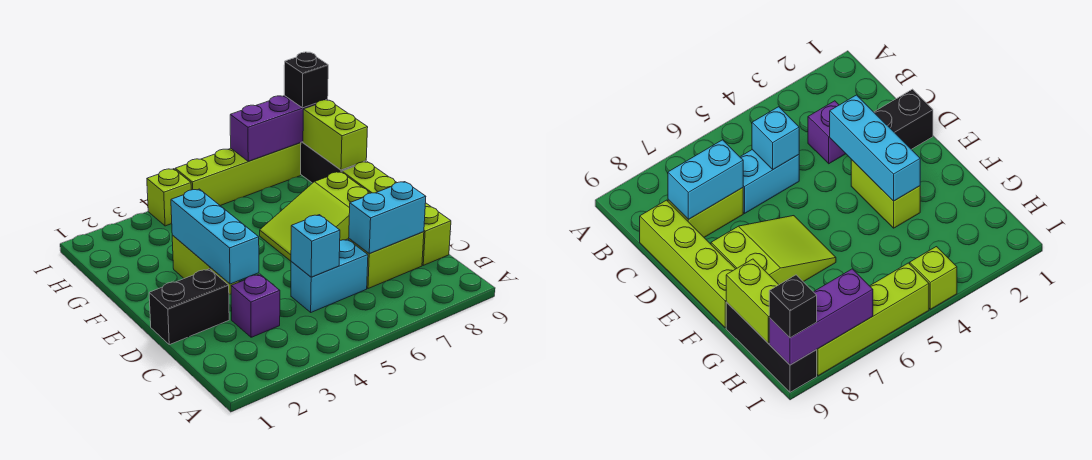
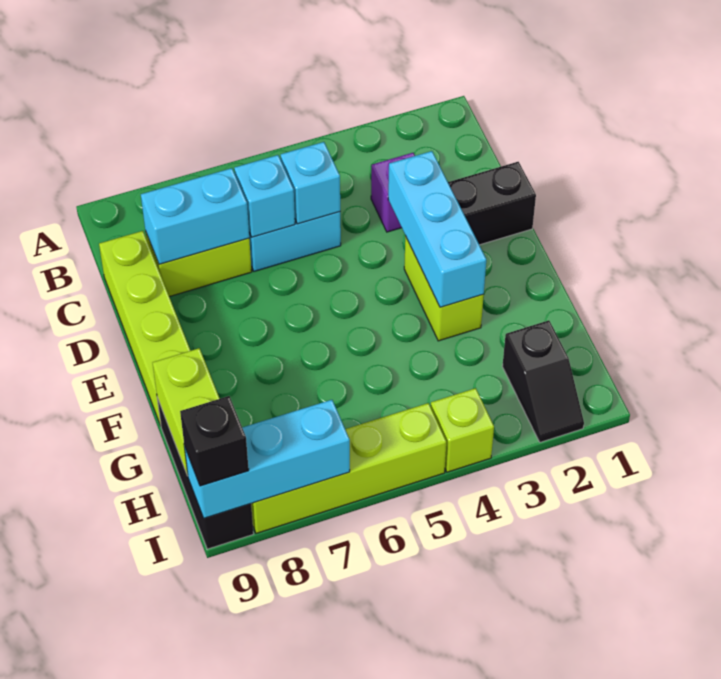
none -> cyan 1x1 brick [234,155,295,237]
lime 2x3 slope [260,172,370,261] -> none
none -> black 1x2 slope [502,320,584,442]
purple 1x3 brick [230,96,316,161] -> cyan 1x3 brick [184,400,350,518]

